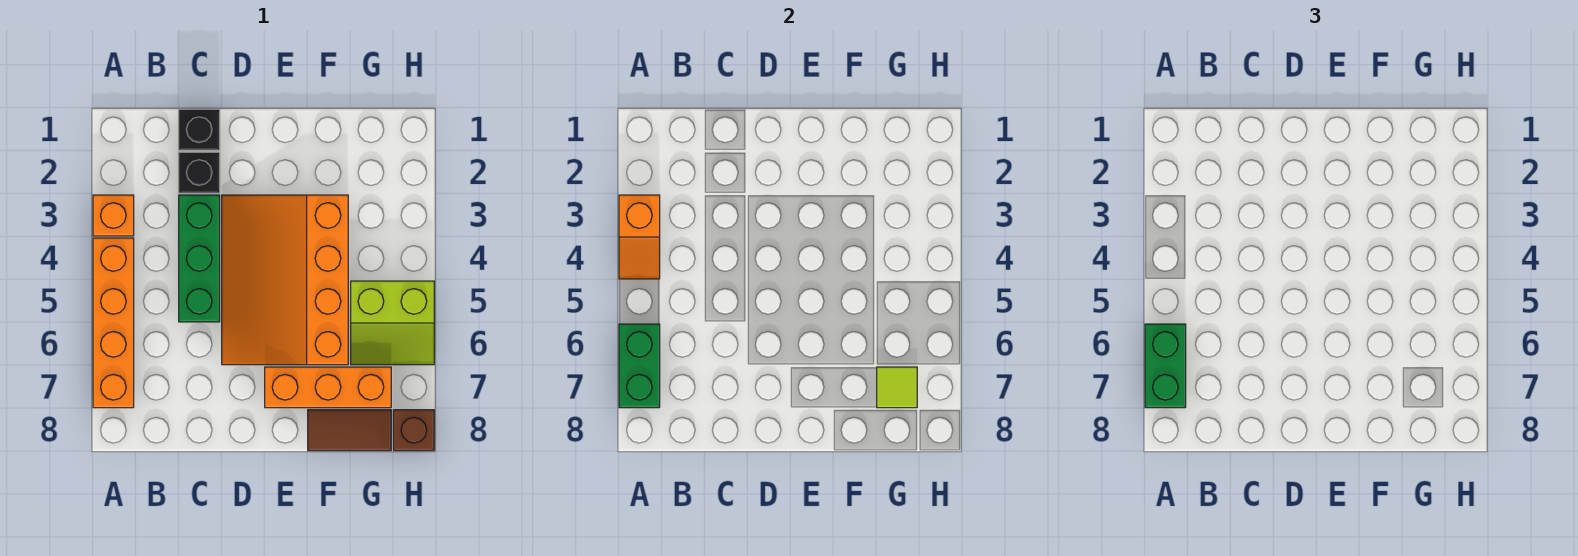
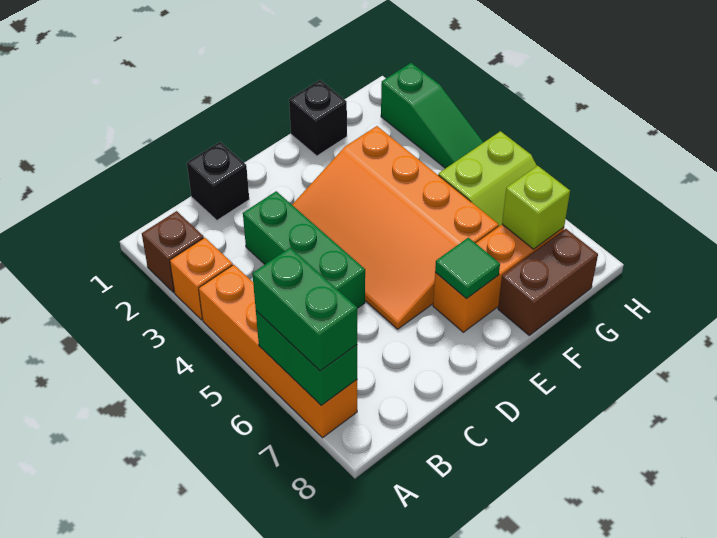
orange 1x2 slope [619,195,660,279] -> none
black 1x1 brick [179,152,220,193] -> black 1x1 brick moved to [289,80,347,156]
none -> green 1x1 tile [435,238,500,299]
brown 1x2 tile [308,410,391,451] -> brown 1x2 brick [498,229,598,335]
lime 1x1 tile [877,367,917,408] -> lime 1x1 brick [502,166,570,249]
none -> green 1x3 slope [381,63,484,168]
brown 1x1 brick [393,410,434,451] -> brown 1x1 brick moved to [142,211,204,292]

